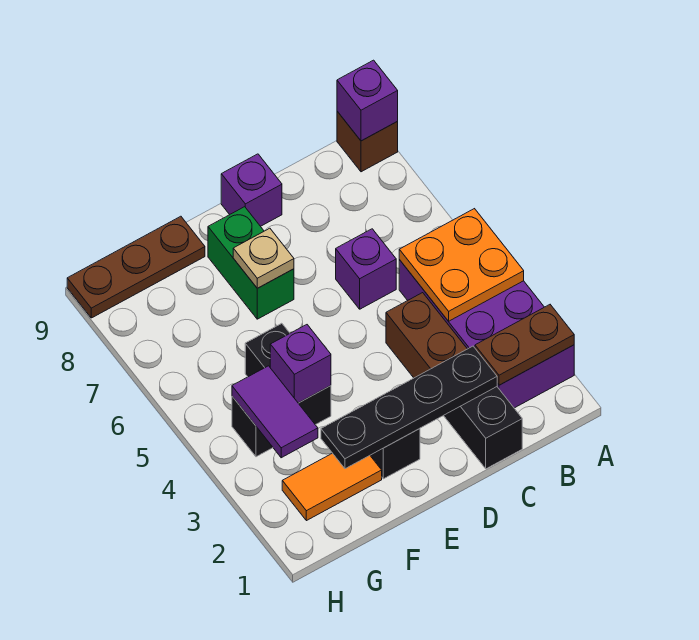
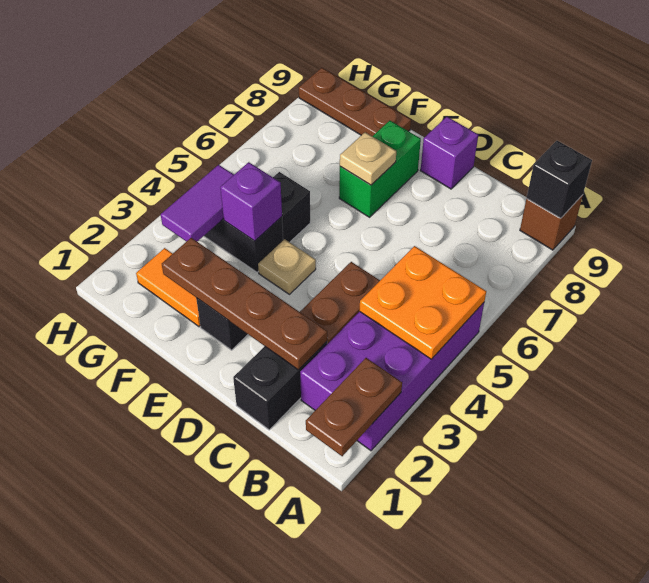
brown 1x2 plate [475,305,574,385] -> brown 1x2 plate turned to [306,358,402,456]
purple 1x1 brick [337,60,398,141] -> black 1x1 brick [527,141,592,218]
black 1x4 plate [321,346,497,469] -> brown 1x4 plate [162,238,327,370]
purple 1x1 brick [336,229,396,309] -> none
none -> tan 1x1 plate [258,239,316,294]

